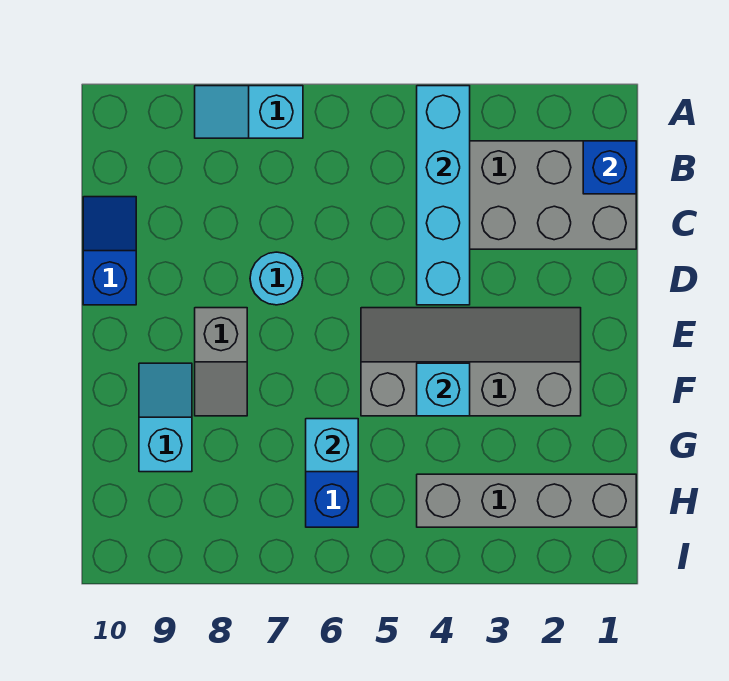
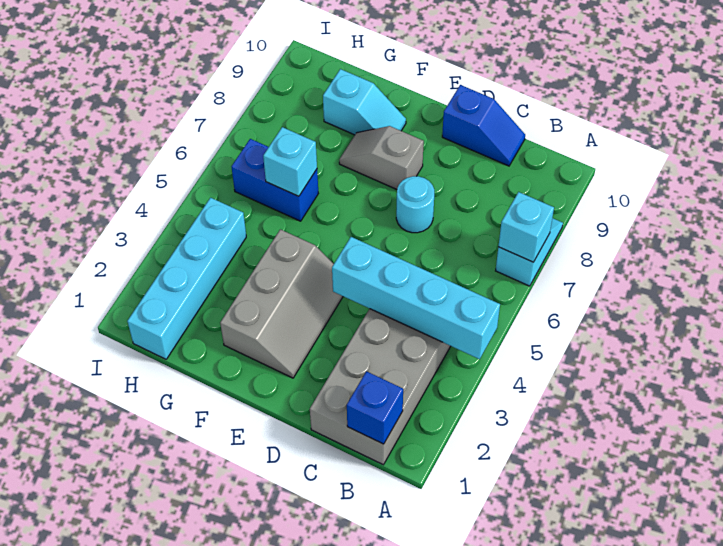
grey 2x4 slope [361,308,581,416] -> grey 2x3 slope [220,229,343,378]
cyan 1x1 brick [417,363,470,416] -> cyan 1x1 brick moved to [498,192,554,262]
grey 1x4 brick [417,474,636,527] -> cyan 1x4 brick [127,198,246,359]

